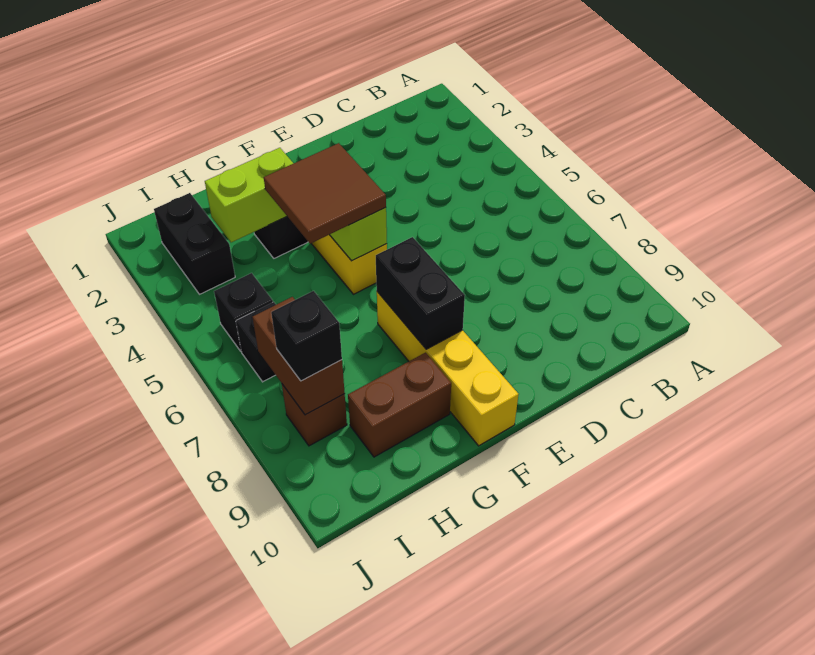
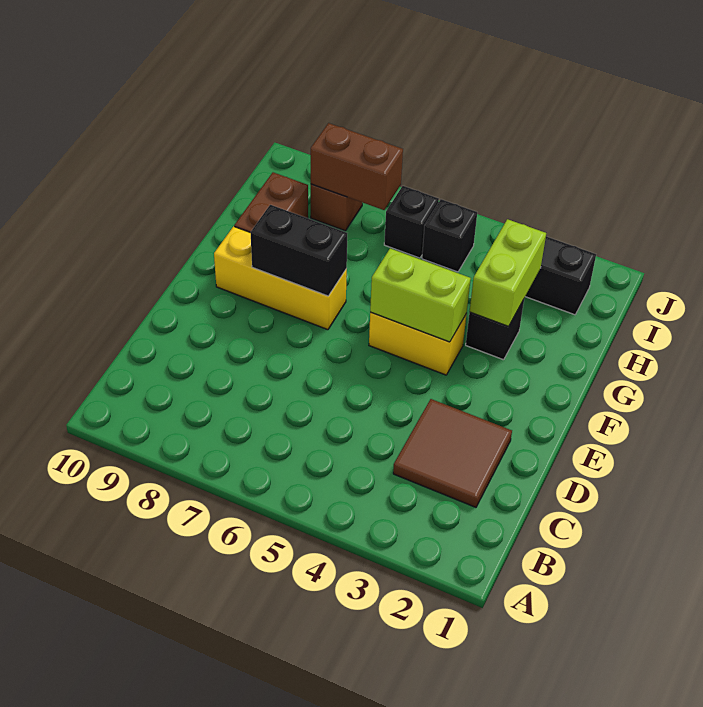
brown 2x2 tile [264,143,386,244] -> brown 2x2 tile moved to [393,399,512,507]
yellow 1x4 brick [377,292,519,446] -> yellow 1x3 brick [214,226,347,330]
black 1x1 brick [271,291,342,381] -> none

